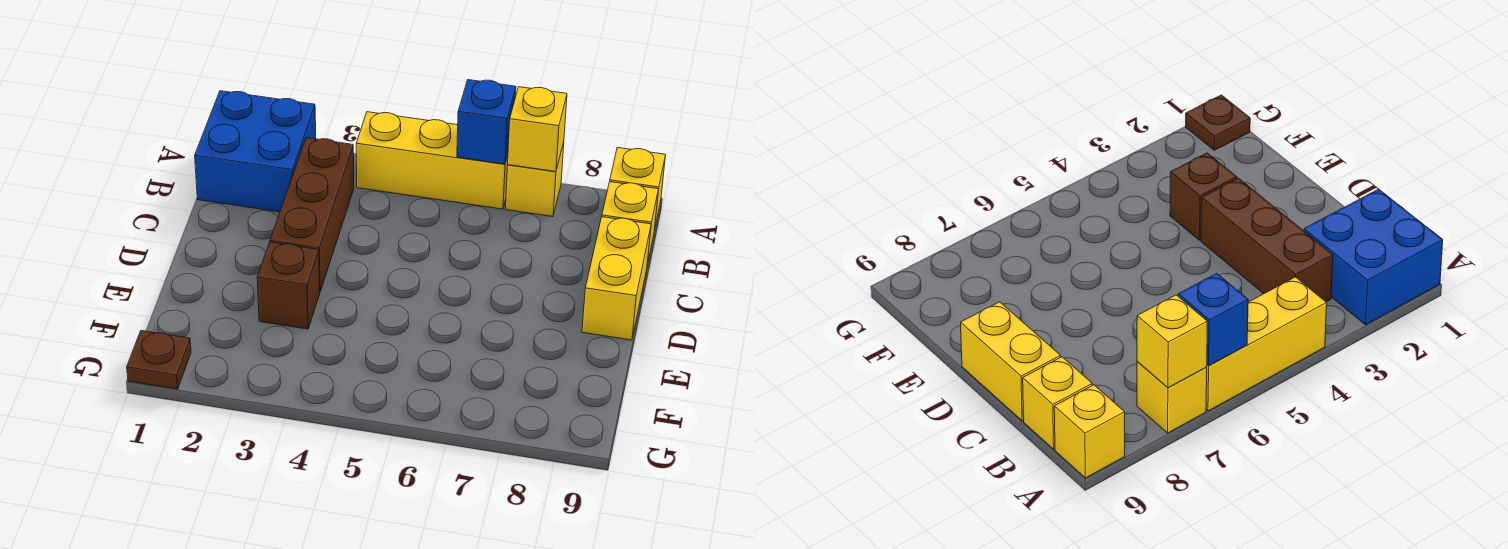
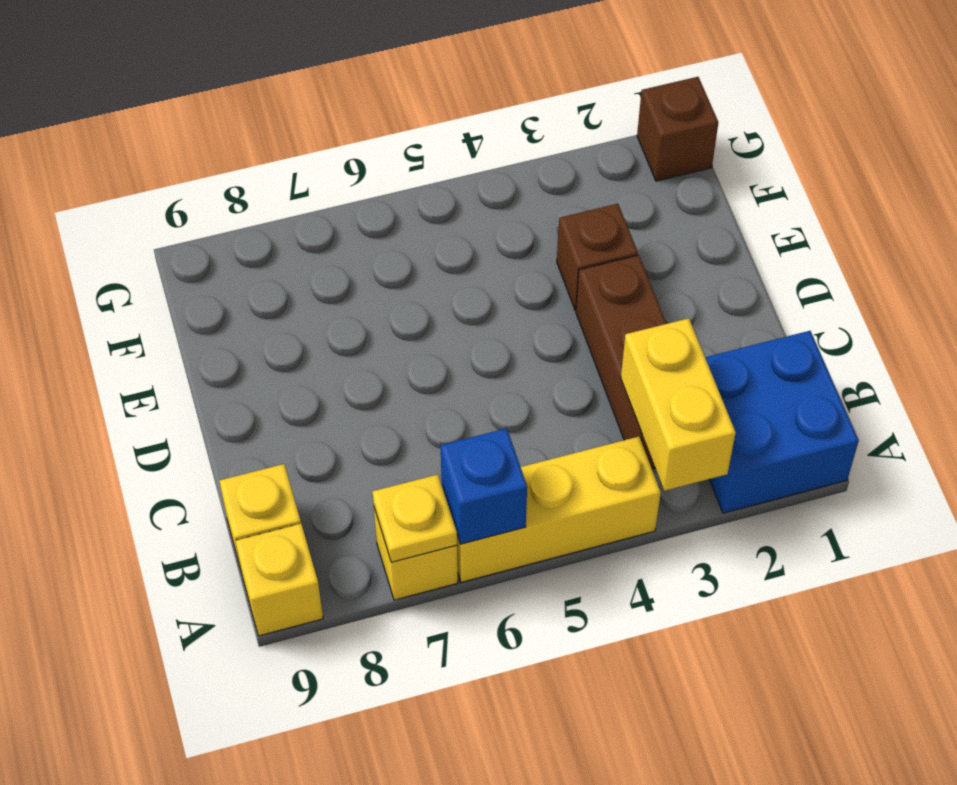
yellow 1x1 brick [508,87,567,172] -> yellow 1x1 plate [372,475,457,562]
yellow 1x2 brick [582,217,651,340] -> yellow 1x2 brick moved to [621,318,736,491]
brown 1x1 plate [127,331,191,389] -> brown 1x1 brick [637,77,718,181]

